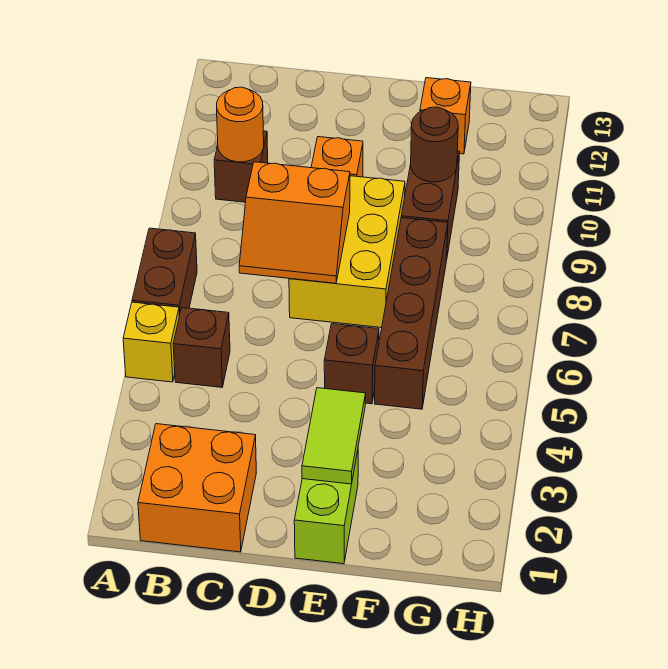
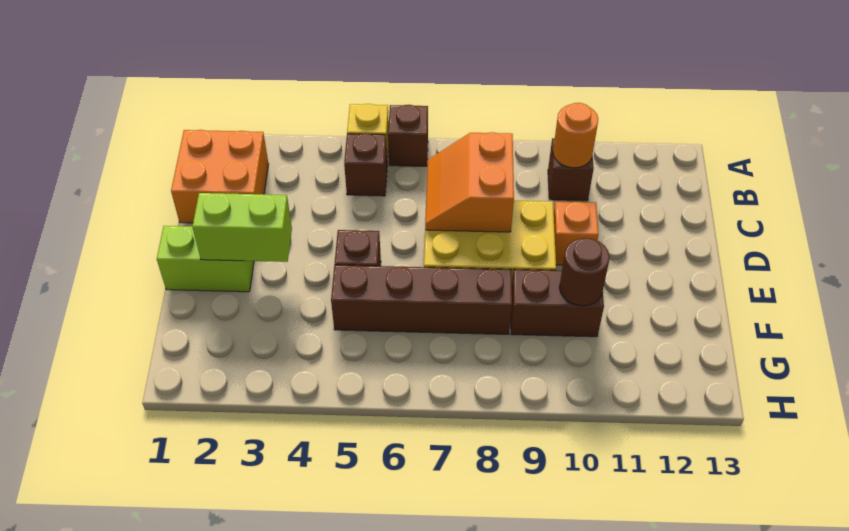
brown 1x2 brick [132,228,197,316] -> brown 1x1 brick [388,105,428,166]
lime 1x2 tile [302,388,366,484] -> lime 1x2 brick [192,193,292,262]
orange 1x1 brick [420,78,471,154] -> none

